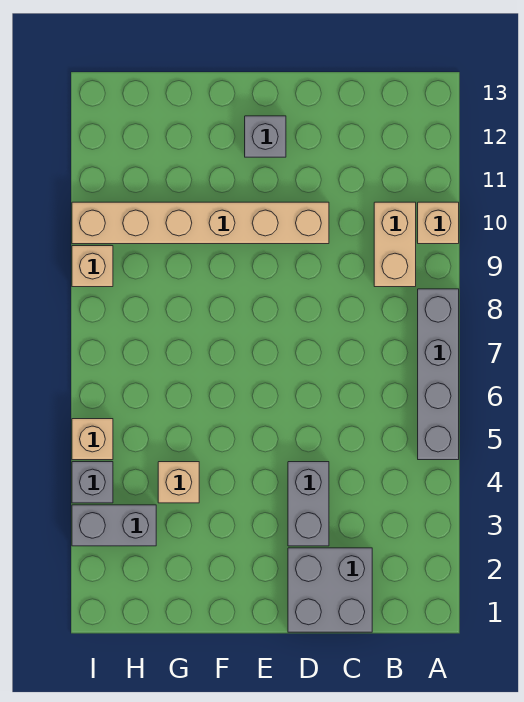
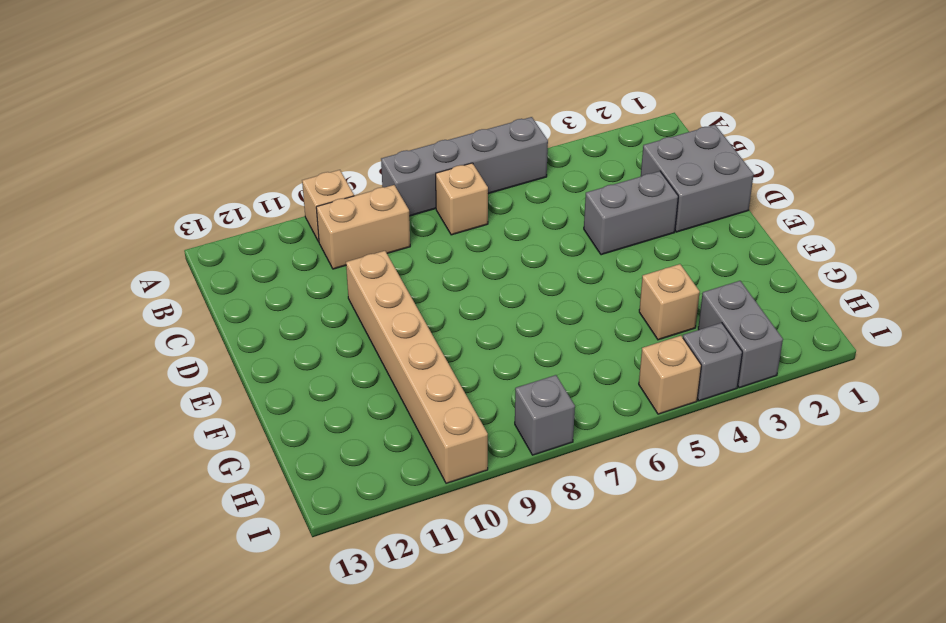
grey 1x1 brick [245,116,286,157] -> grey 1x1 brick moved to [515,375,575,455]
tan 1x1 brick [72,246,113,287] -> tan 1x1 brick moved to [436,163,488,235]

